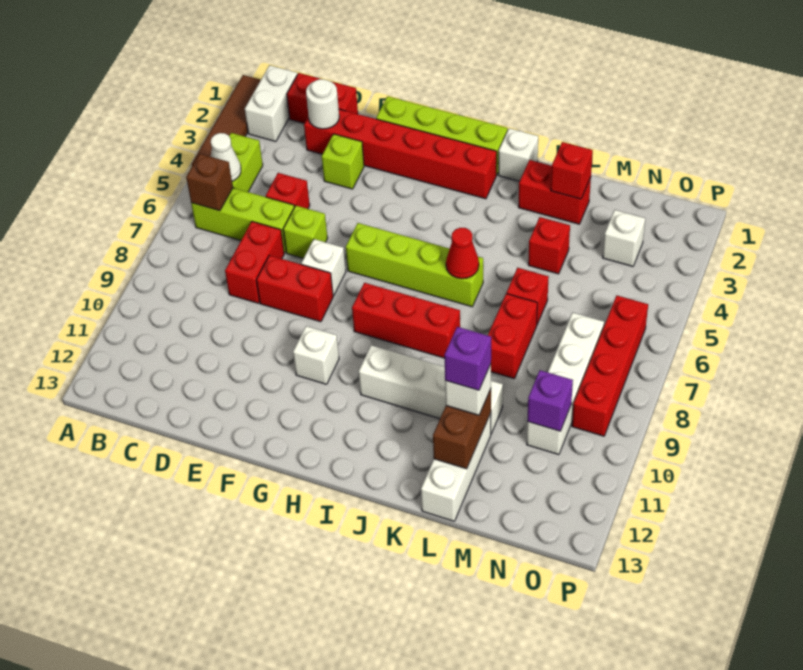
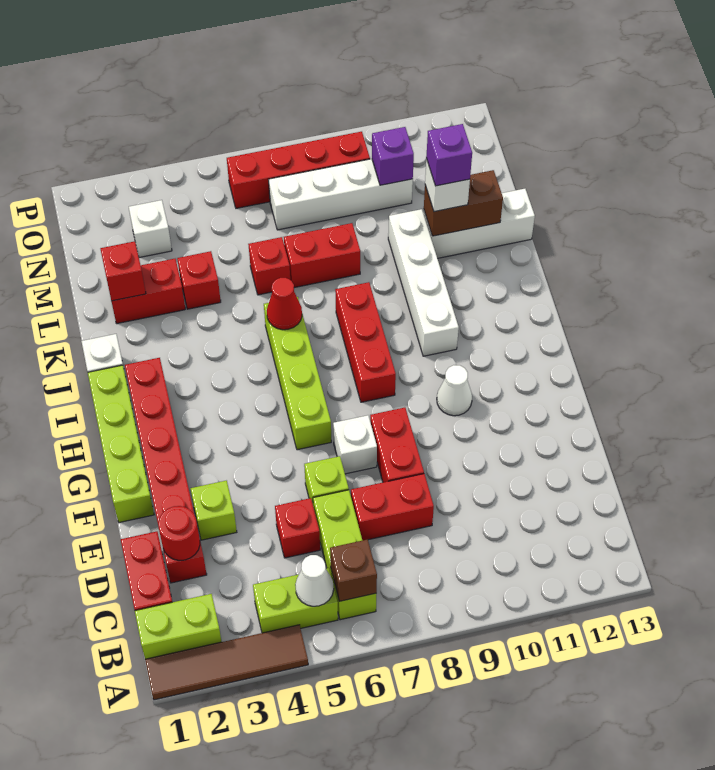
white 1x2 brick [245,65,297,142] -> lime 1x2 brick [135,594,222,659]
white 1x1 round brick [306,79,339,129] -> red 1x1 round brick [158,506,200,560]
white 1x1 brick [293,326,339,384] -> white 1x1 cone [437,365,472,416]
red 1x2 brick [518,160,591,224] -> red 1x2 brick turned to [111,259,185,324]

